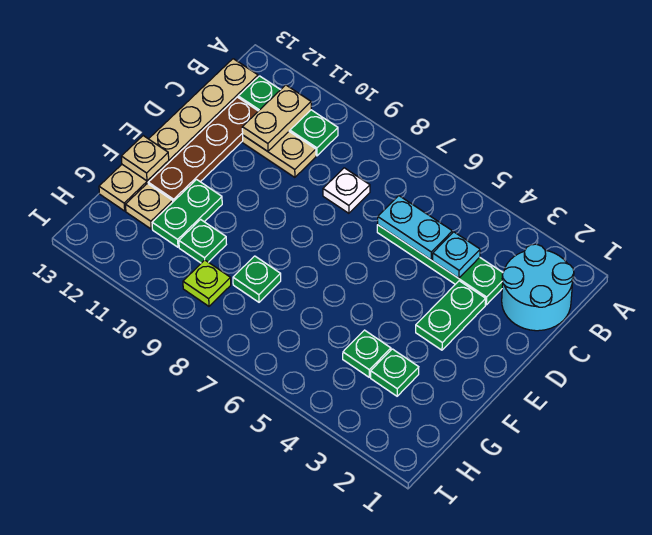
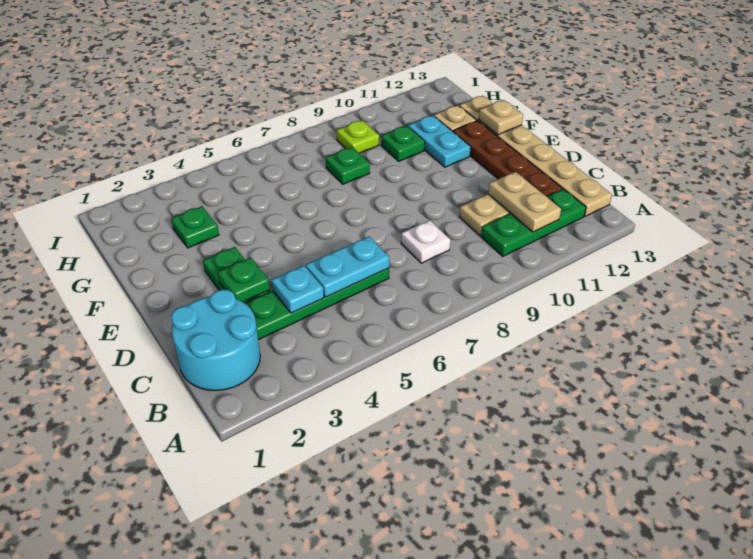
green 1x2 plate [152,180,222,247] -> cyan 1x2 plate [408,115,471,167]
green 1x1 plate [343,330,391,377] -> green 1x1 plate moved to [218,258,270,302]

